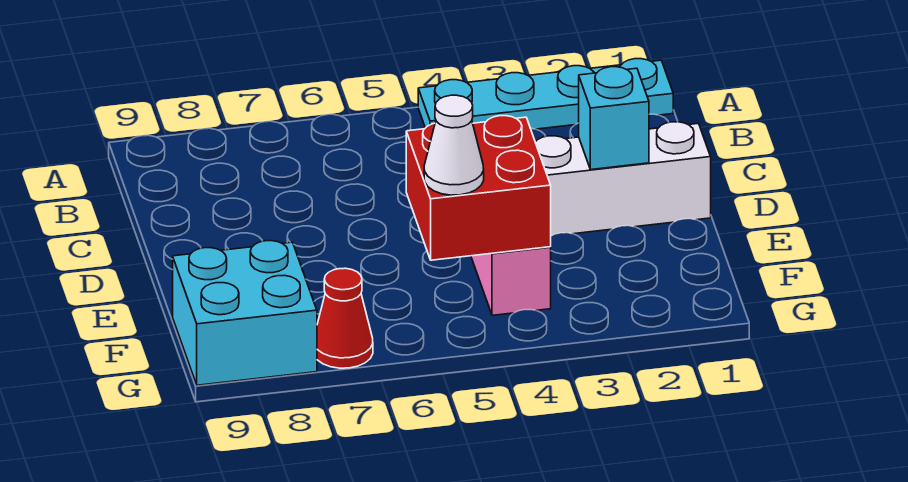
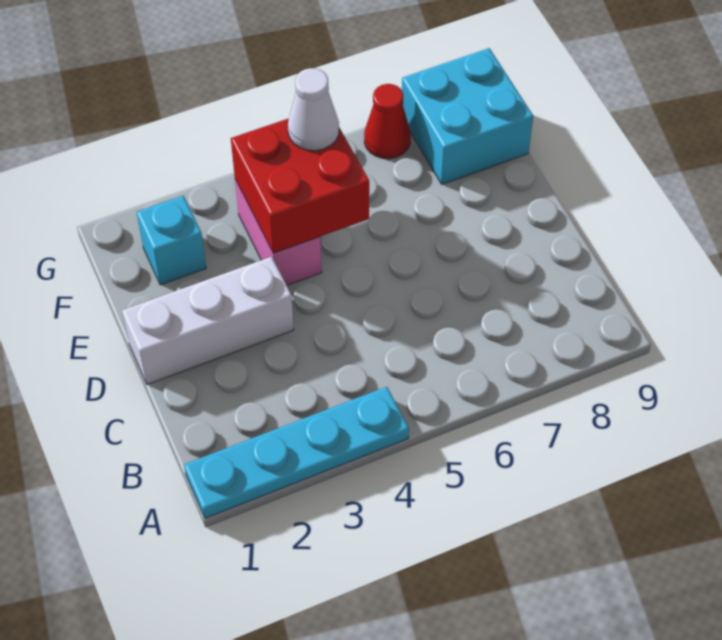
cyan 1x1 brick [579,67,649,170] -> cyan 1x1 brick moved to [137,196,206,285]

